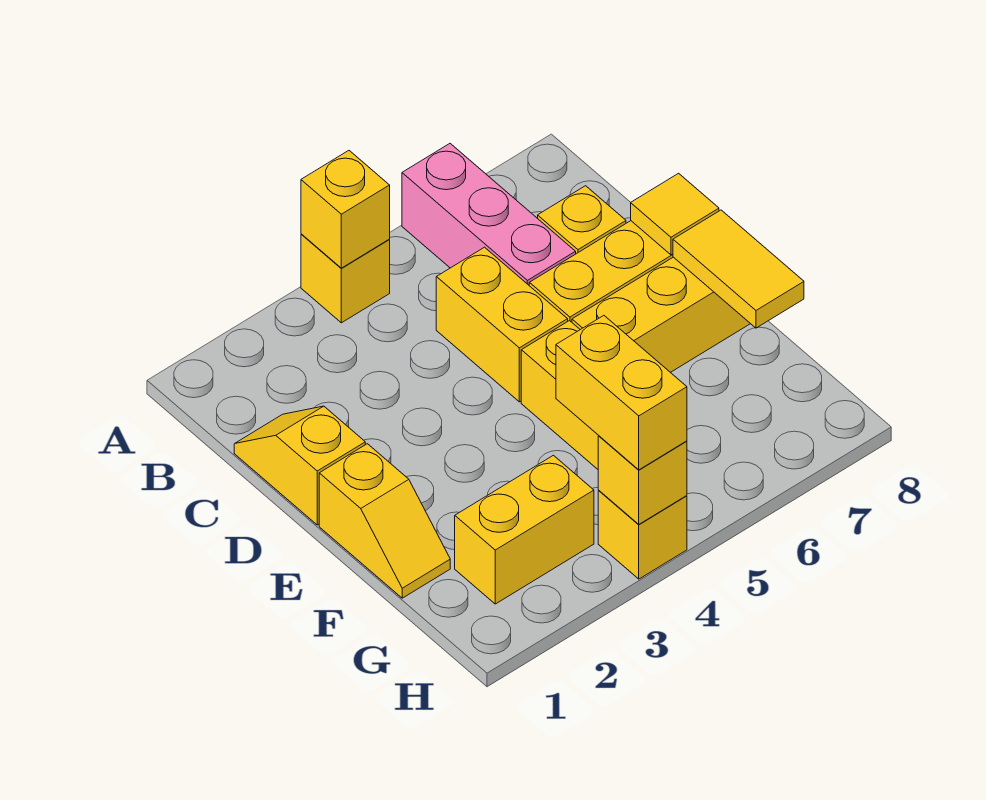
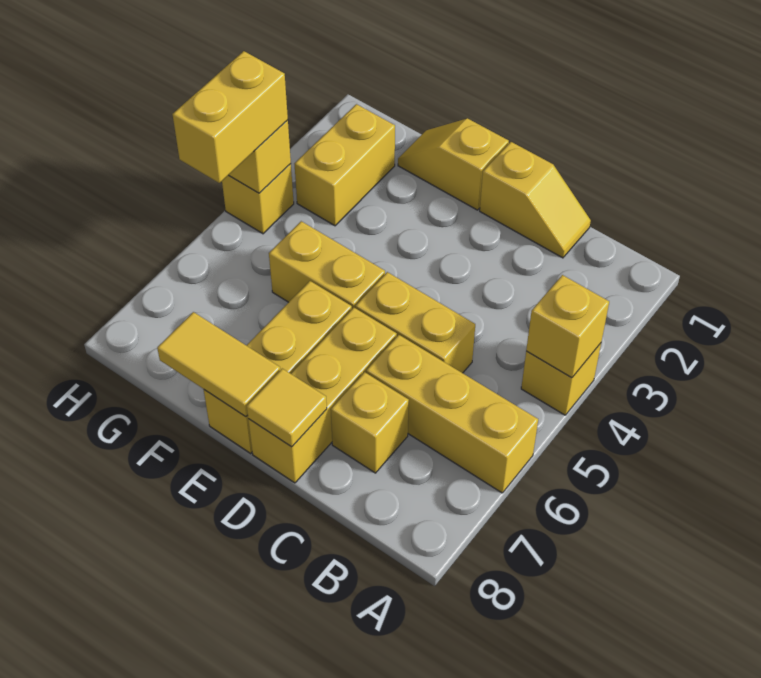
pink 1x3 brick [402,144,576,285] -> yellow 1x3 brick [366,335,538,493]
yellow 1x2 brick [556,316,687,470] -> yellow 1x2 brick turned to [172,51,288,183]

